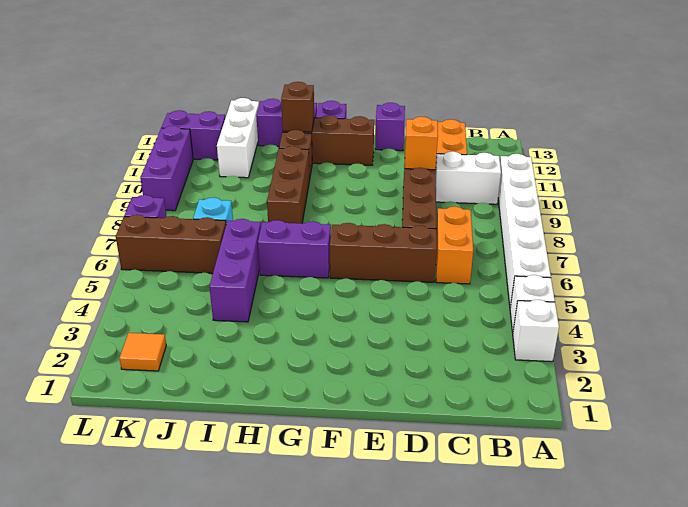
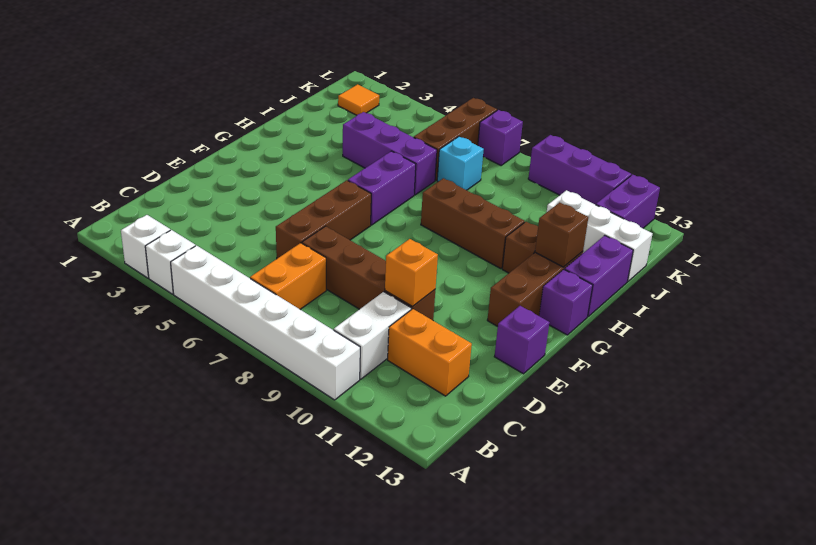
orange 1x2 brick [436,206,473,284] -> orange 1x2 brick turned to [250,243,326,309]

